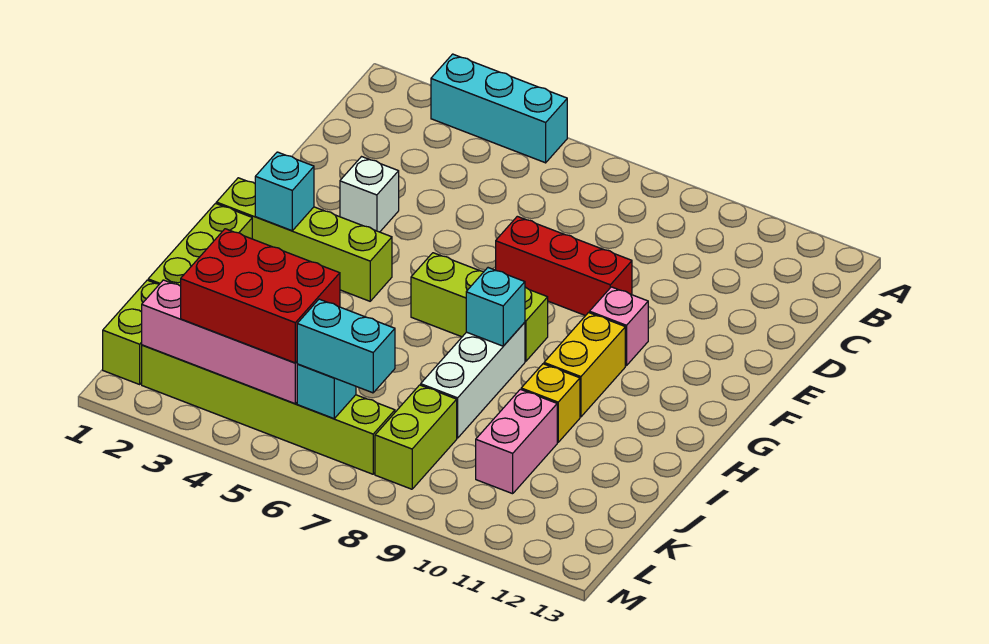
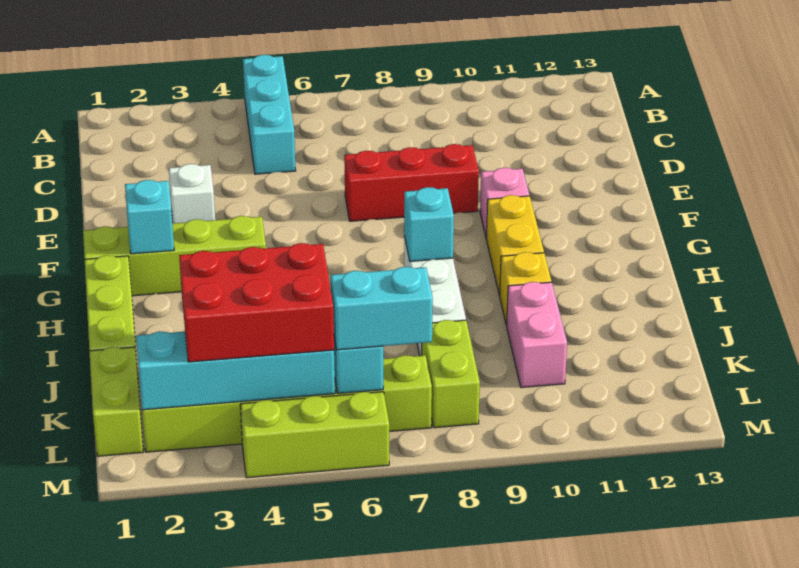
cyan 1x3 brick [431,54,567,163] -> cyan 1x3 brick turned to [243,55,296,174]
lime 1x3 brick [411,253,548,361] -> lime 1x3 brick moved to [240,392,389,478]
pink 1x4 brick [142,280,297,403] -> cyan 1x4 brick [136,331,335,410]

